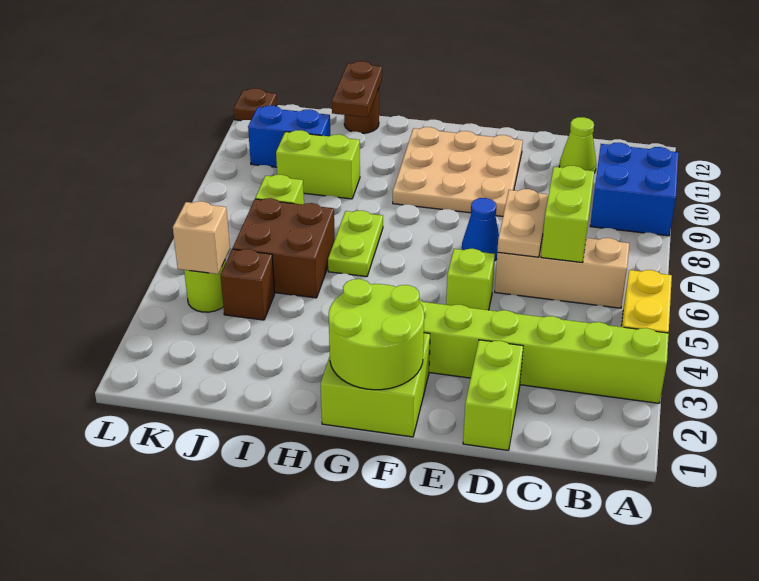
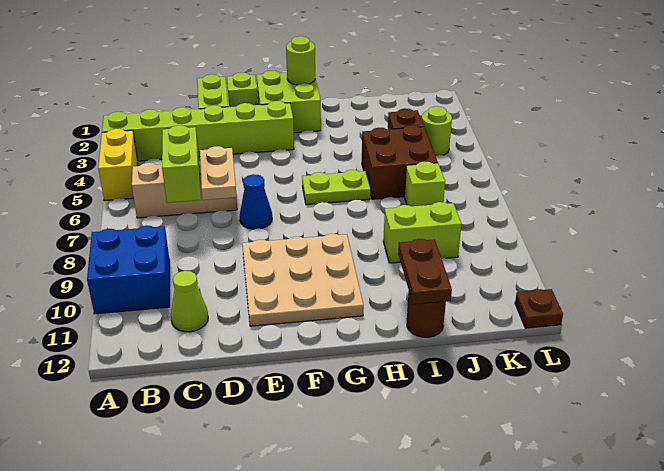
lime 1x1 brick [446,249,495,310] -> lime 1x1 brick moved to [227,72,258,107]
lime 2x2 round brick [329,279,424,390] -> lime 1x1 round brick [286,36,315,85]
lime 1x2 plate [328,210,383,277] -> lime 1x2 plate turned to [302,170,370,205]
blue 1x2 brick [248,105,330,167] -> none
tan 1x1 brick [173,201,230,274] -> none

